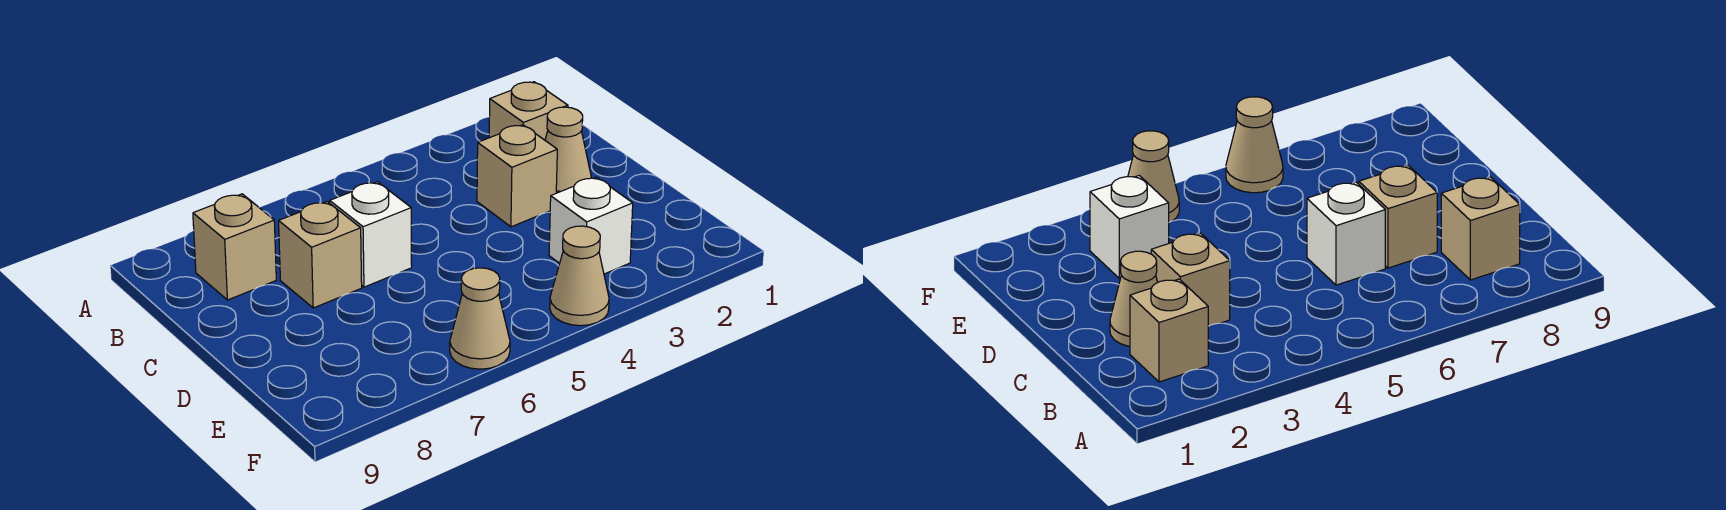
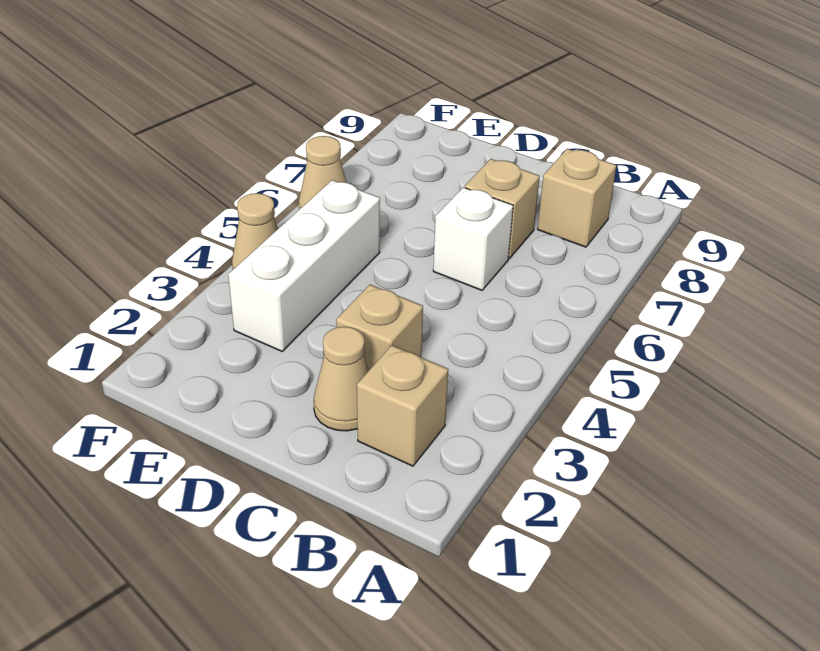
white 1x1 brick [549,177,633,274] -> white 1x3 brick [228,180,380,351]

